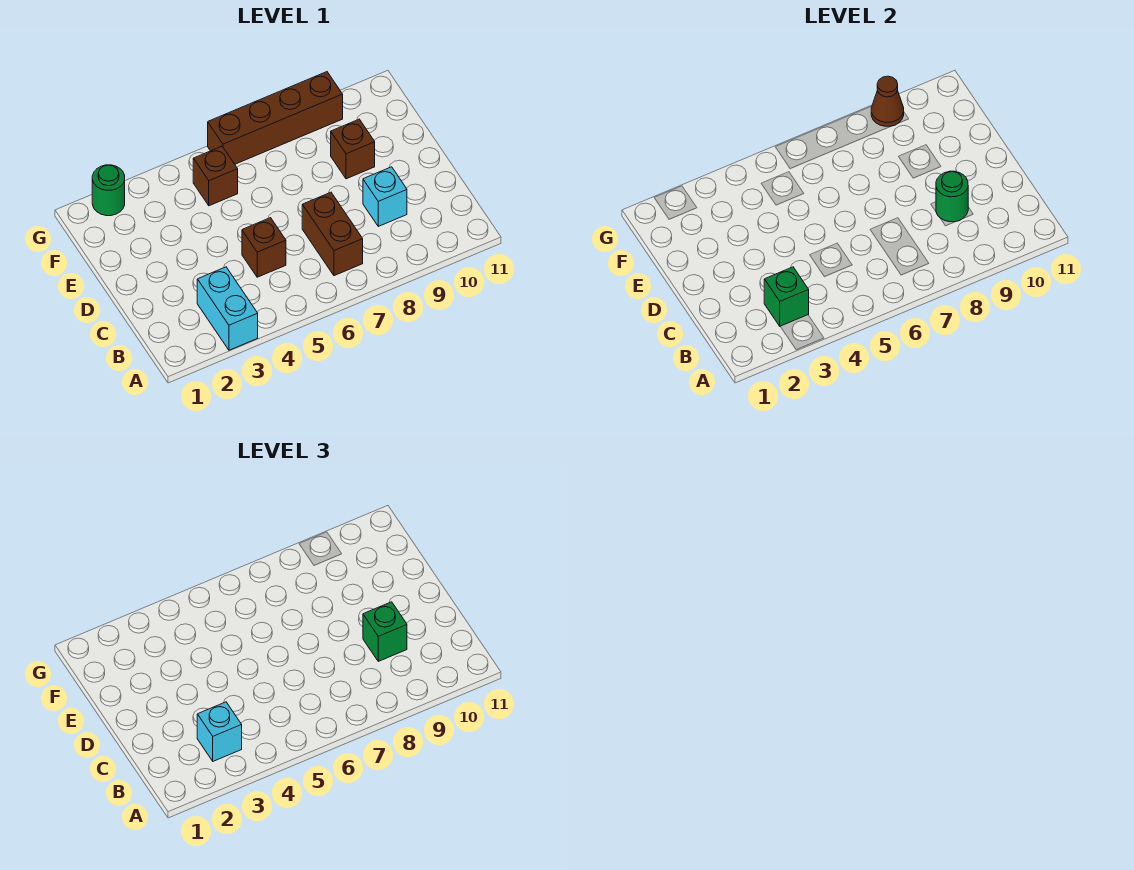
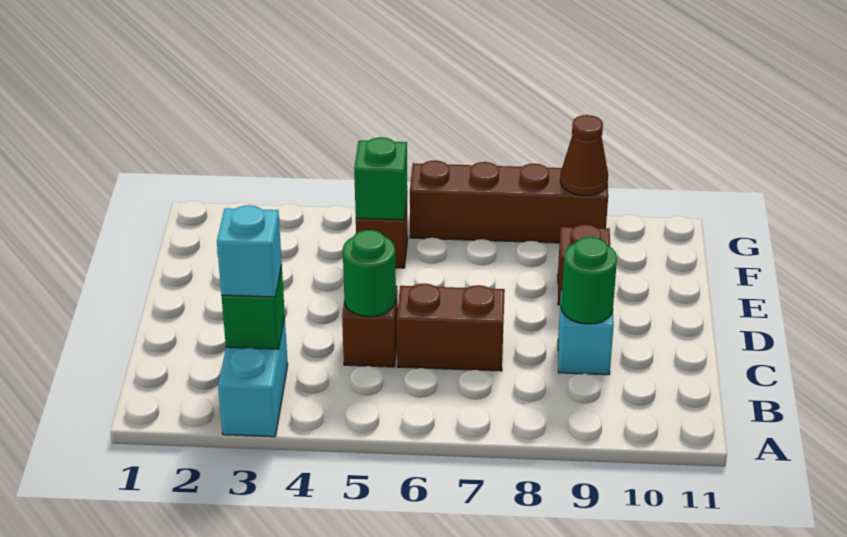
brown 1x2 brick [302,192,363,276] -> brown 1x2 brick turned to [397,284,505,371]
green 1x1 brick [363,602,407,661] -> green 1x1 brick moved to [354,137,407,220]
green 1x1 round brick [92,165,125,216] -> green 1x1 round brick moved to [343,230,396,317]

